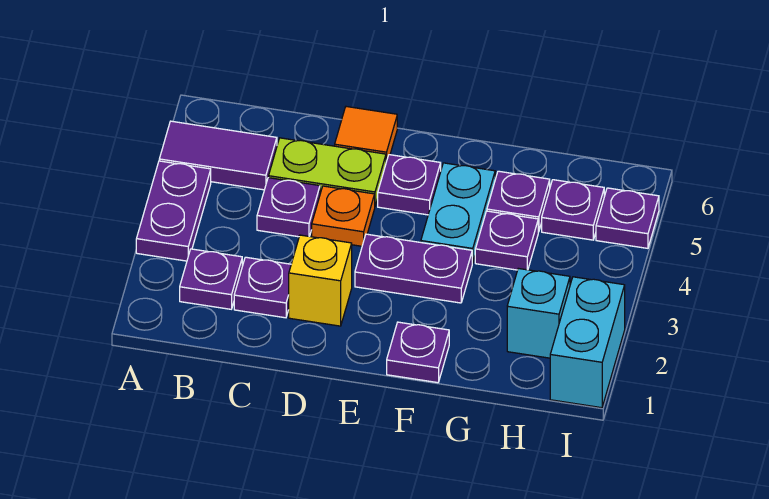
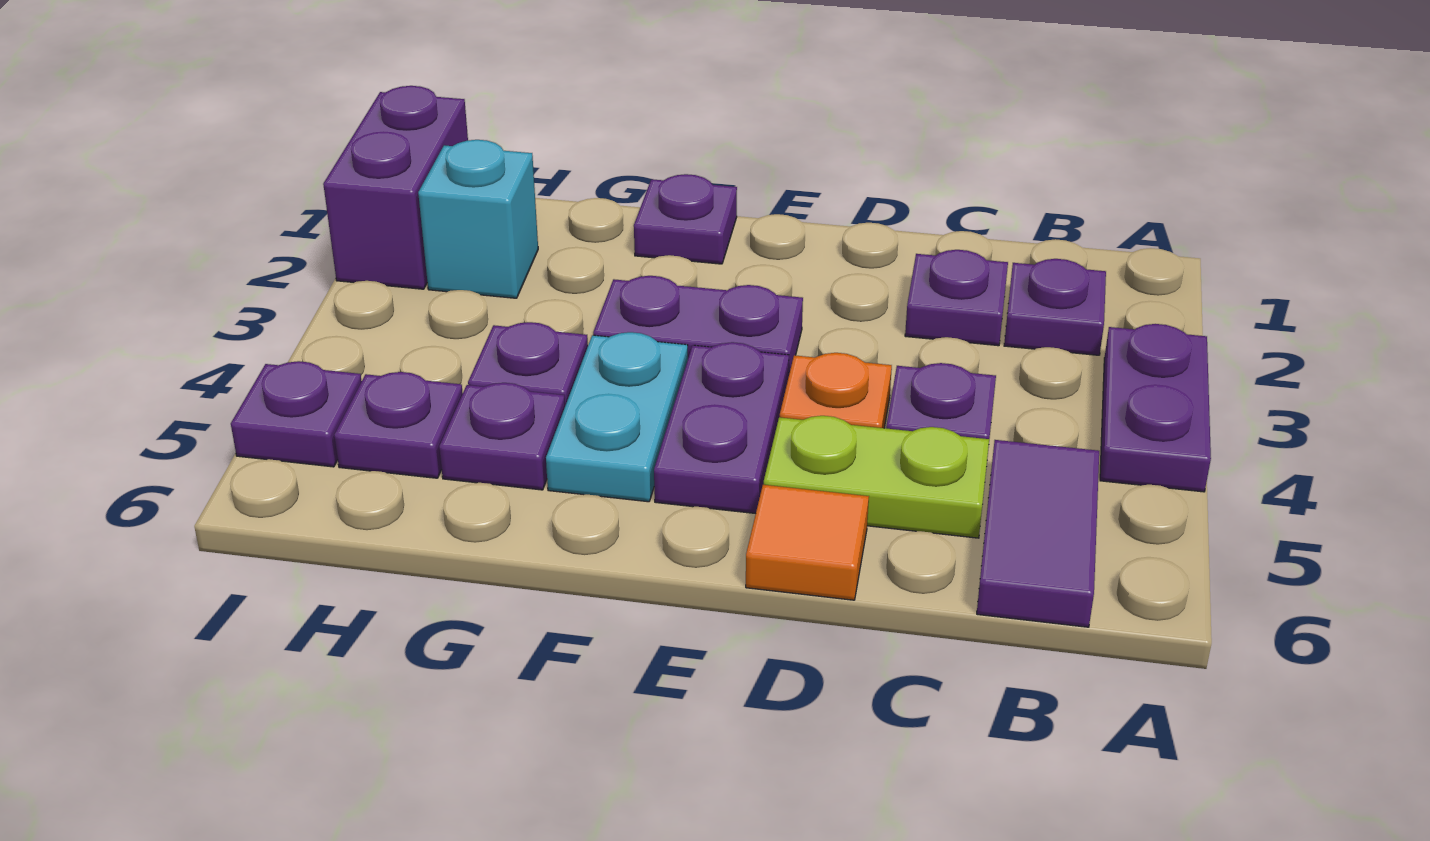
purple 1x2 tile [159,121,277,190] -> purple 1x2 tile turned to [977,440,1099,627]
yellow 1x1 brick [289,235,352,326] -> none
purple 1x1 plate [378,155,441,215] -> purple 1x2 plate [654,342,789,514]
cyan 1x2 brick [550,277,625,408] -> purple 1x2 brick [323,86,468,289]

